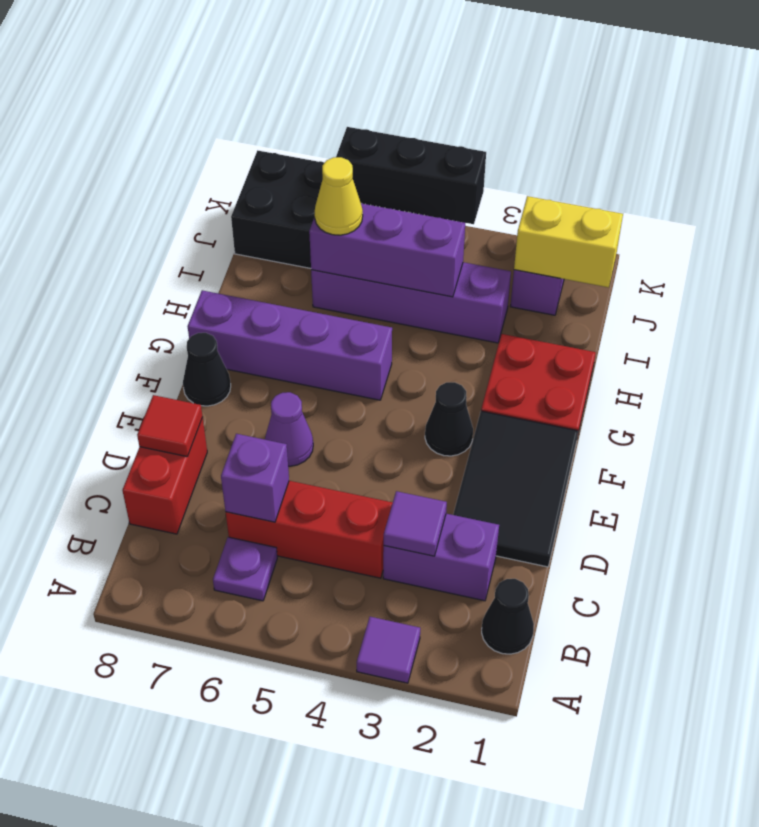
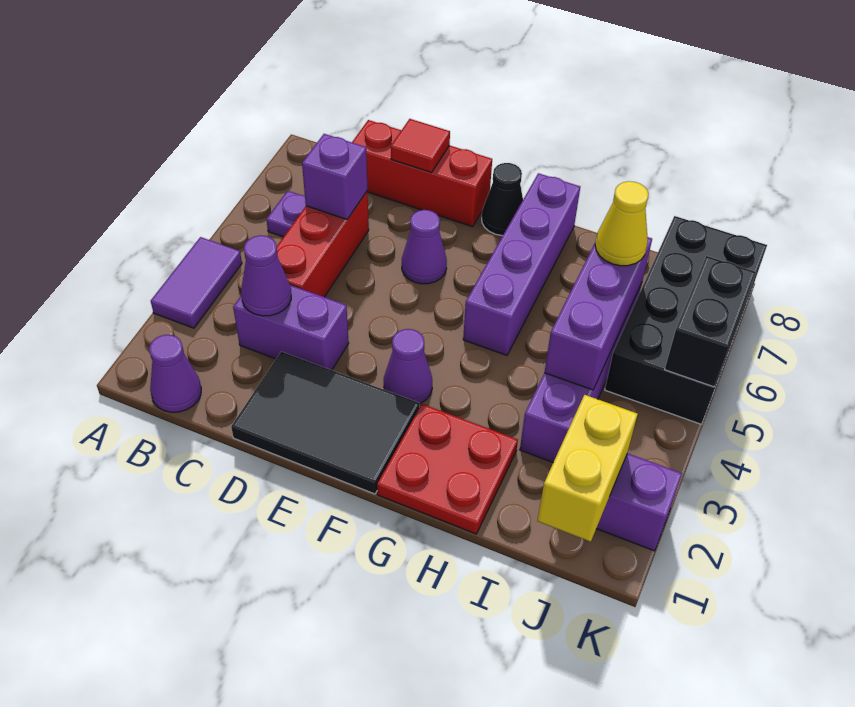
purple 1x1 tile [357,617,420,683] -> purple 1x2 tile [151,237,242,328]
black 1x1 cone [482,579,534,654] -> purple 1x1 cone [149,335,201,412]
purple 1x2 brick [383,514,499,601] -> purple 1x2 brick turned to [233,285,349,370]
purple 1x1 tile [384,491,447,556] -> purple 1x1 cone [241,235,291,316]
red 1x2 brick [122,418,207,534] -> red 1x3 brick [352,120,492,227]
black 1x1 cone [425,382,473,456] -> purple 1x1 cone [384,329,432,404]
black 1x3 brick [336,127,486,224] -> black 1x2 brick [665,256,756,387]

